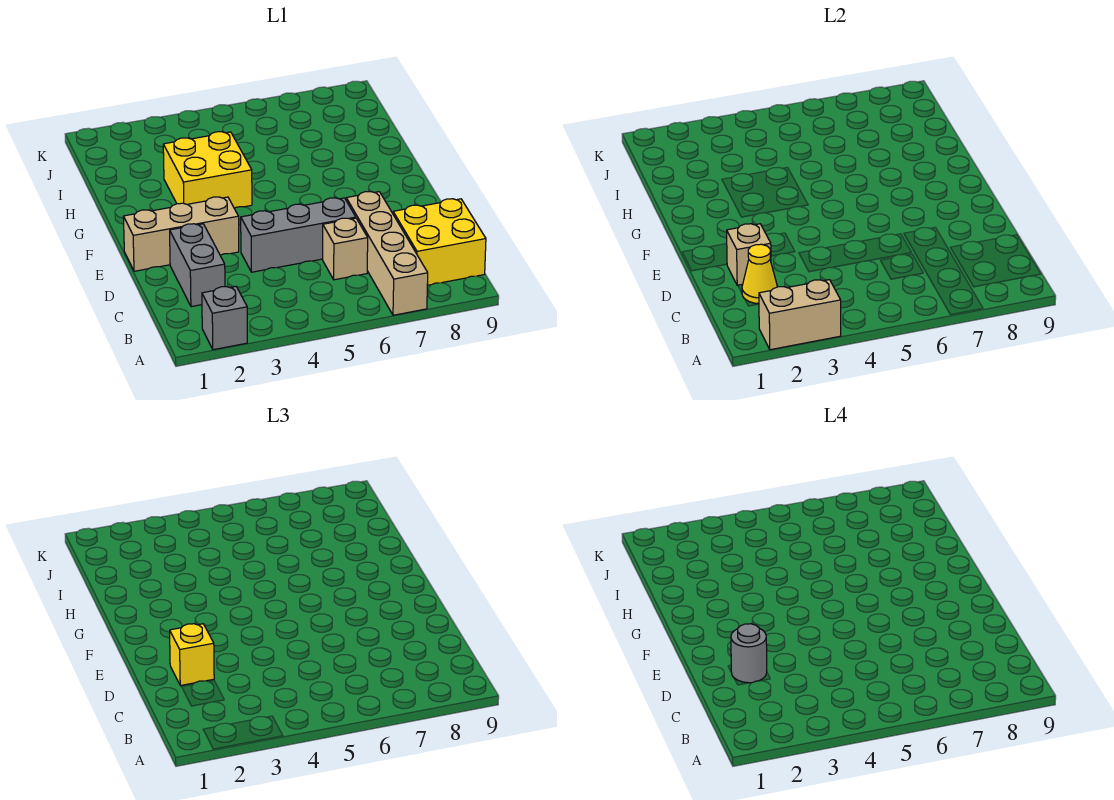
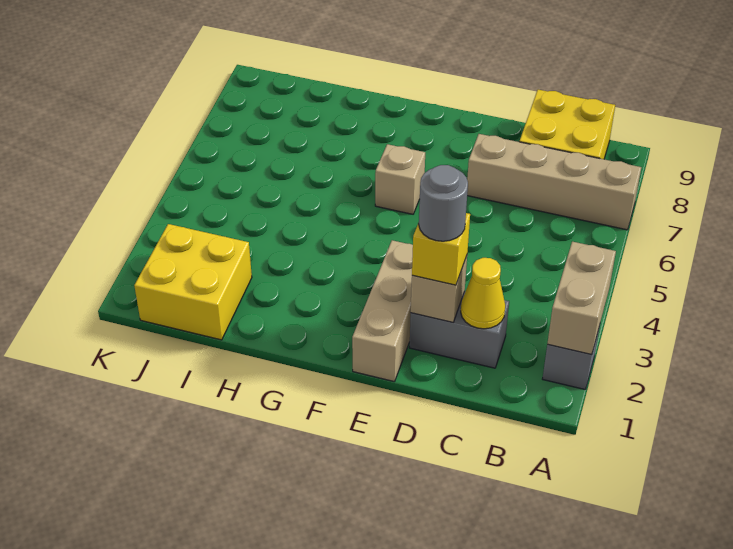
tan 1x1 brick [323,218,368,280] -> tan 1x1 brick moved to [375,144,425,214]
grey 1x3 brick [241,198,356,272] -> none
yellow 2x2 brick [163,132,252,208] -> yellow 2x2 brick moved to [134,224,252,340]

